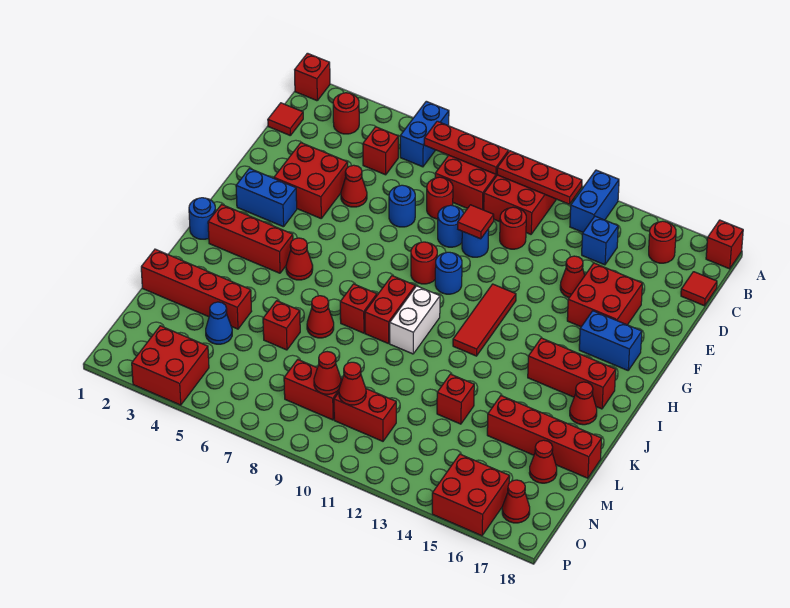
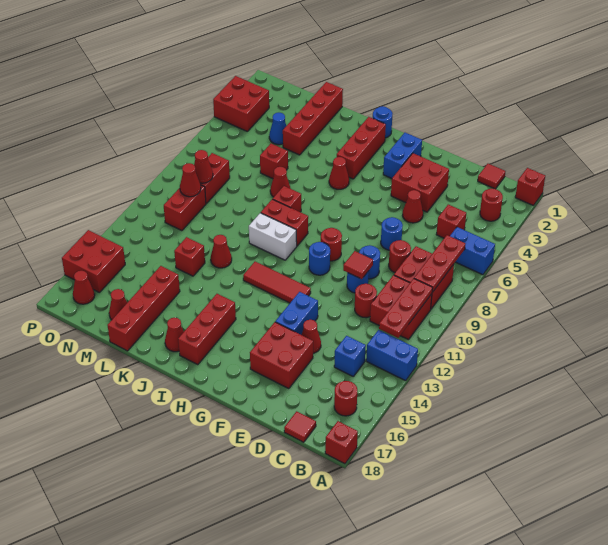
blue 1x2 brick [579,311,642,370] -> blue 1x2 brick moved to [275,292,318,335]
none -> red 1x1 cone [211,235,232,268]

